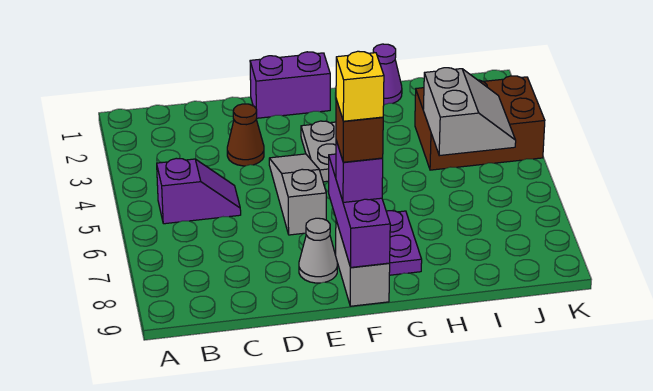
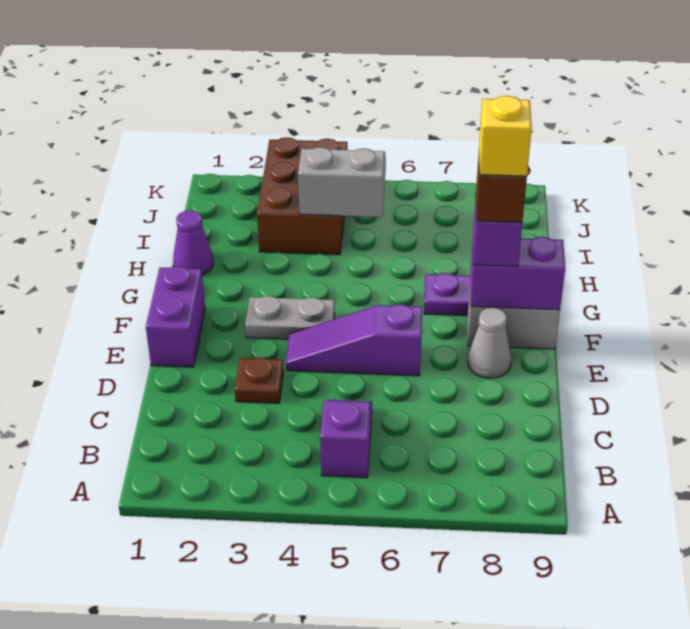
brown 1x1 cone [227,104,264,166] -> brown 1x1 plate [235,358,284,403]
grey 1x3 slope [269,154,326,235] -> purple 1x3 slope [286,304,422,376]
purple 1x3 brick [328,154,390,267] -> purple 1x2 brick [470,237,565,310]

